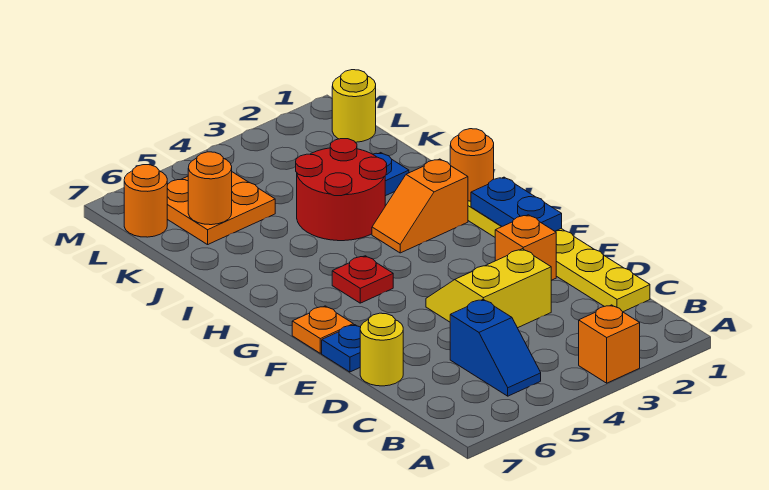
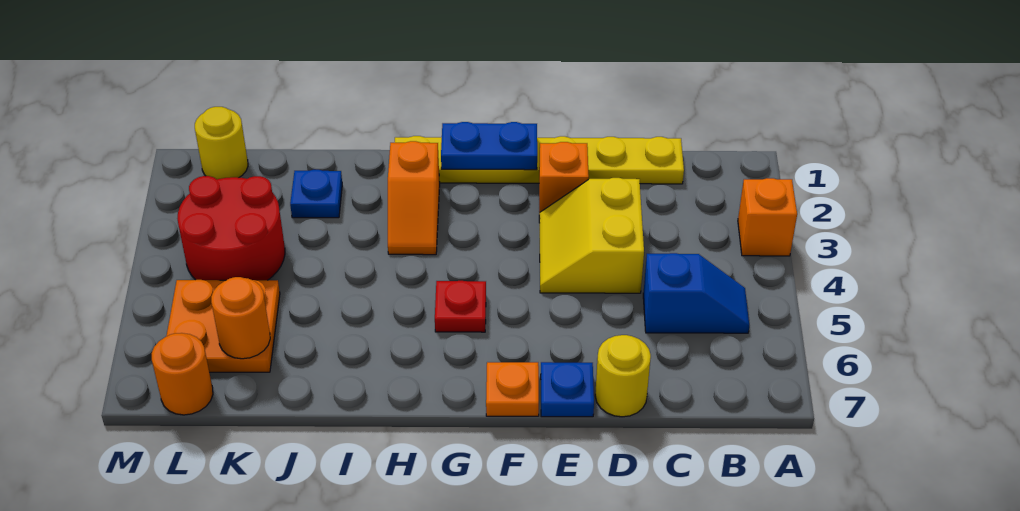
orange 1x1 round brick [450,129,494,201] -> none
red 2x2 round brick [296,139,387,241] -> red 2x2 round brick moved to [177,176,285,280]

